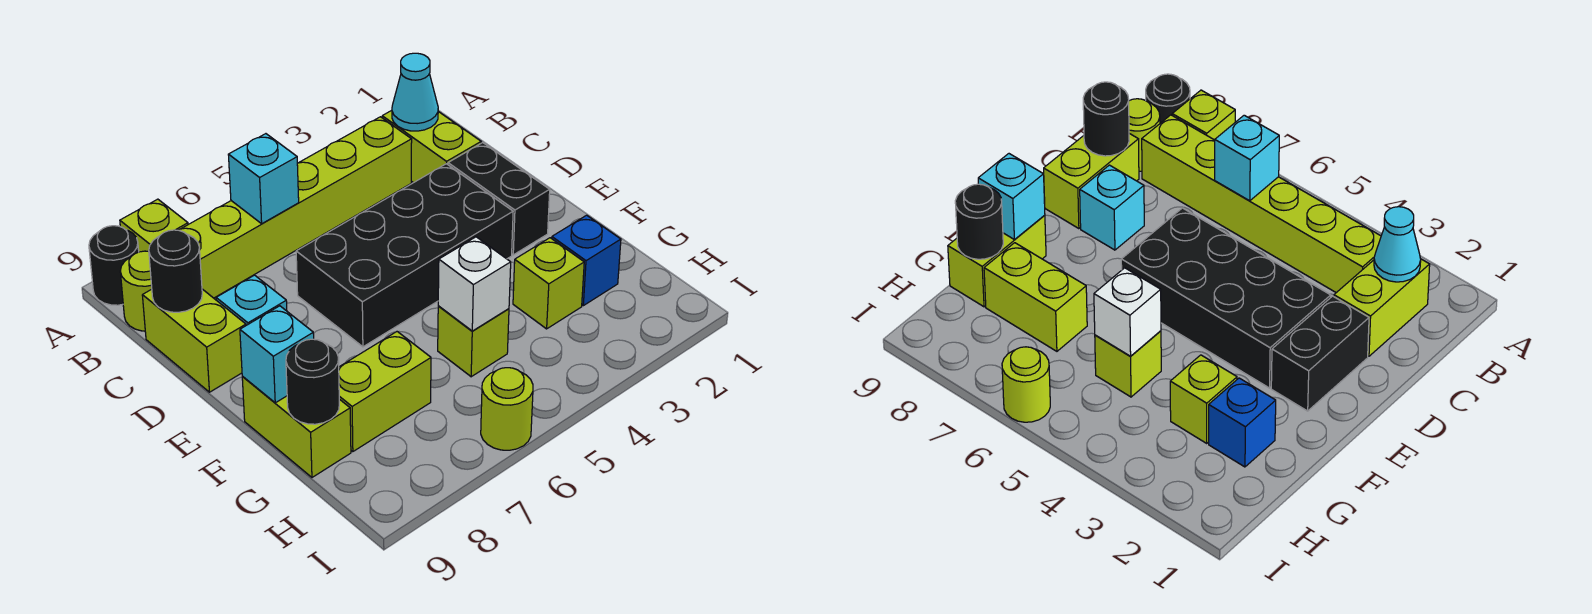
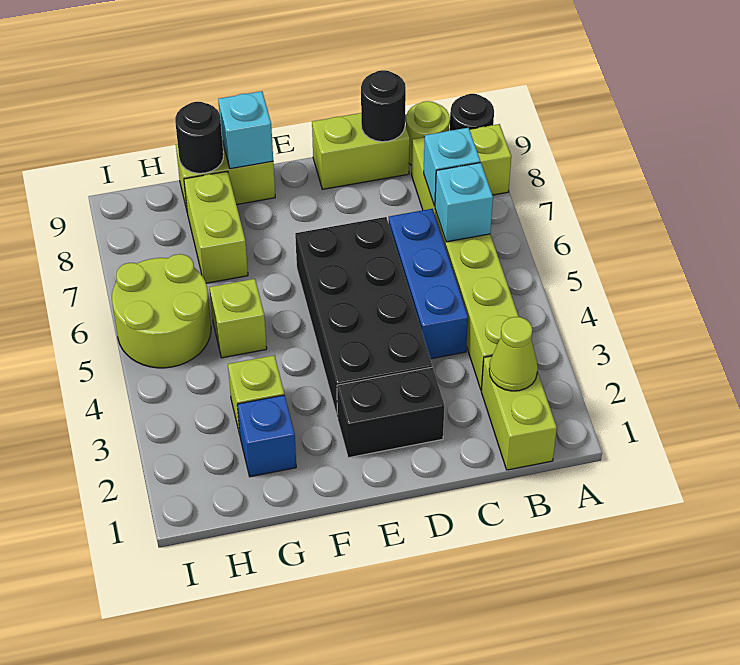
lime 1x2 brick [382,110,481,183] -> lime 1x2 brick turned to [481,356,557,470]
cyan 1x1 cone [392,53,438,131] -> lime 1x1 cone [489,317,538,391]
none -> blue 1x3 brick [389,209,468,359]
cyan 1x1 brick [216,275,287,325] -> cyan 1x1 brick moved to [424,128,480,206]
white 1x1 brick [438,237,511,331] -> none
lime 1x1 round brick [481,368,533,450] -> lime 2x2 round brick [112,254,211,368]

